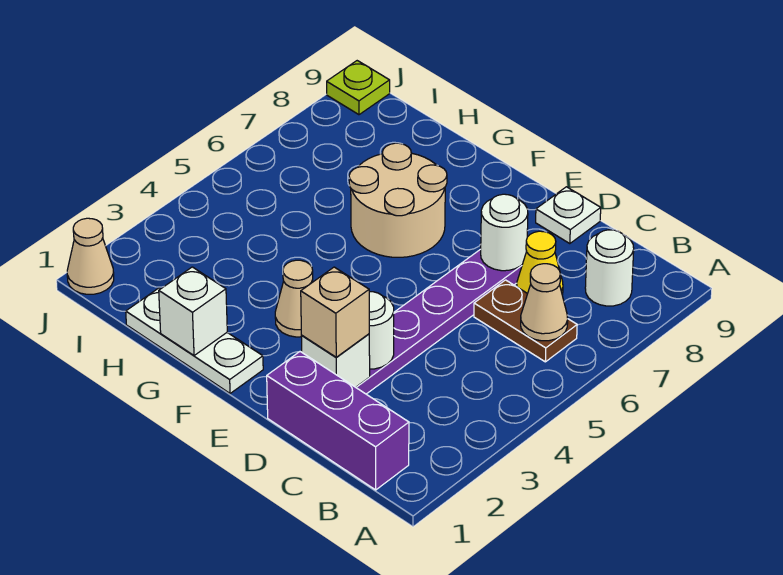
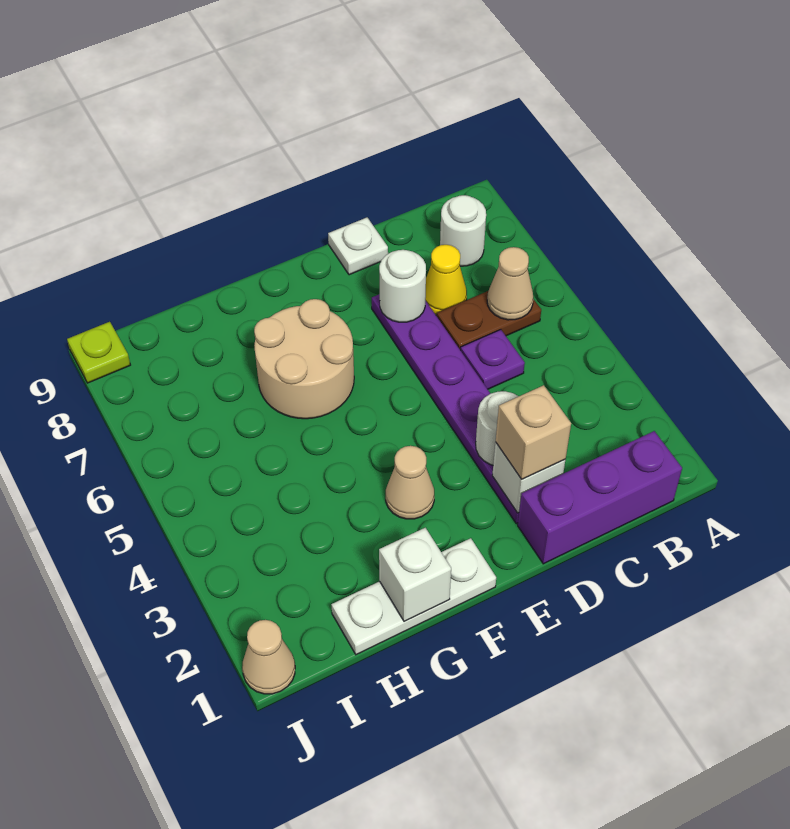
none -> purple 1x1 plate [460,330,525,389]

